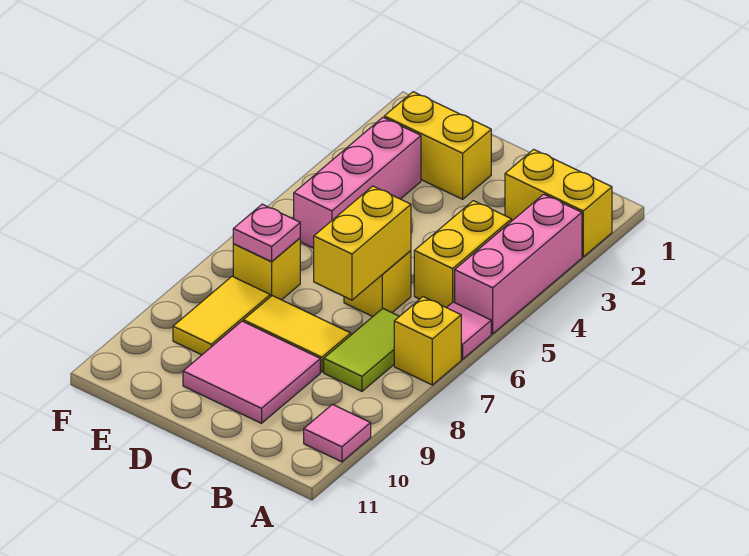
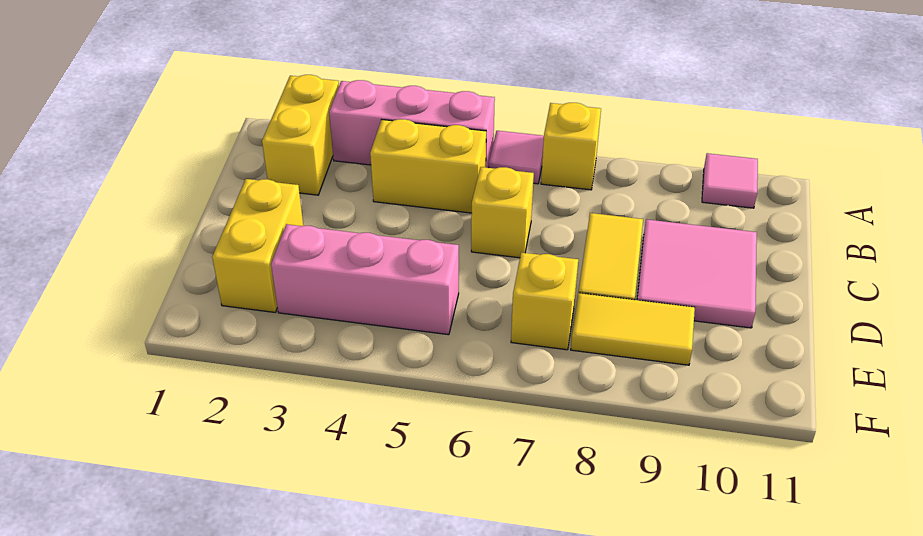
lime 1x2 tile [324,308,399,391] -> none
yellow 1x2 brick [314,186,411,300] -> none
pink 1x1 plate [233,204,300,262] -> none

